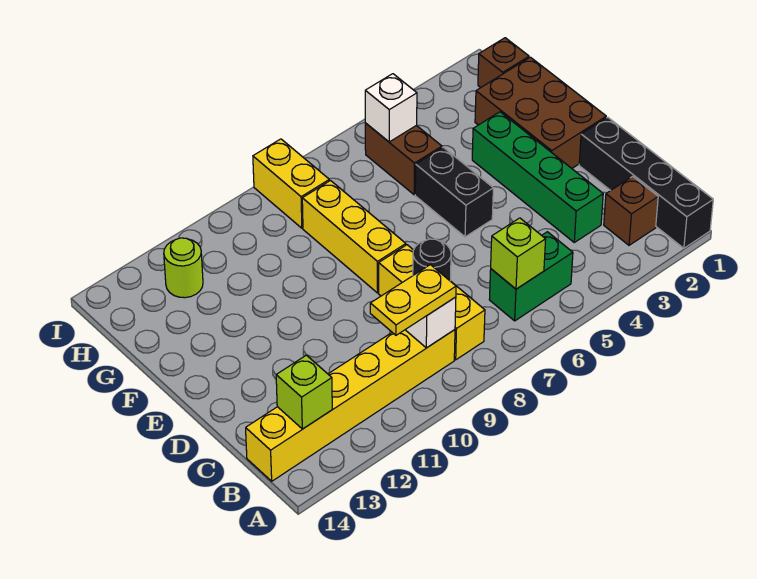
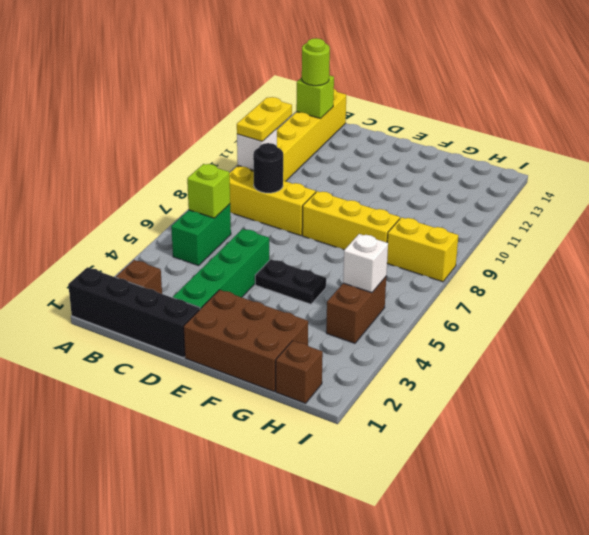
green 1x4 brick [472,112,603,242] -> green 1x4 brick turned to [173,229,269,309]
black 1x2 brick [415,147,493,237] -> black 1x2 plate [255,259,326,304]
brown 1x2 brick [365,123,442,195] -> brown 1x2 brick turned to [326,277,386,343]
lime 1x1 round brick [164,238,203,298] -> lime 1x1 round brick moved to [302,38,330,86]

